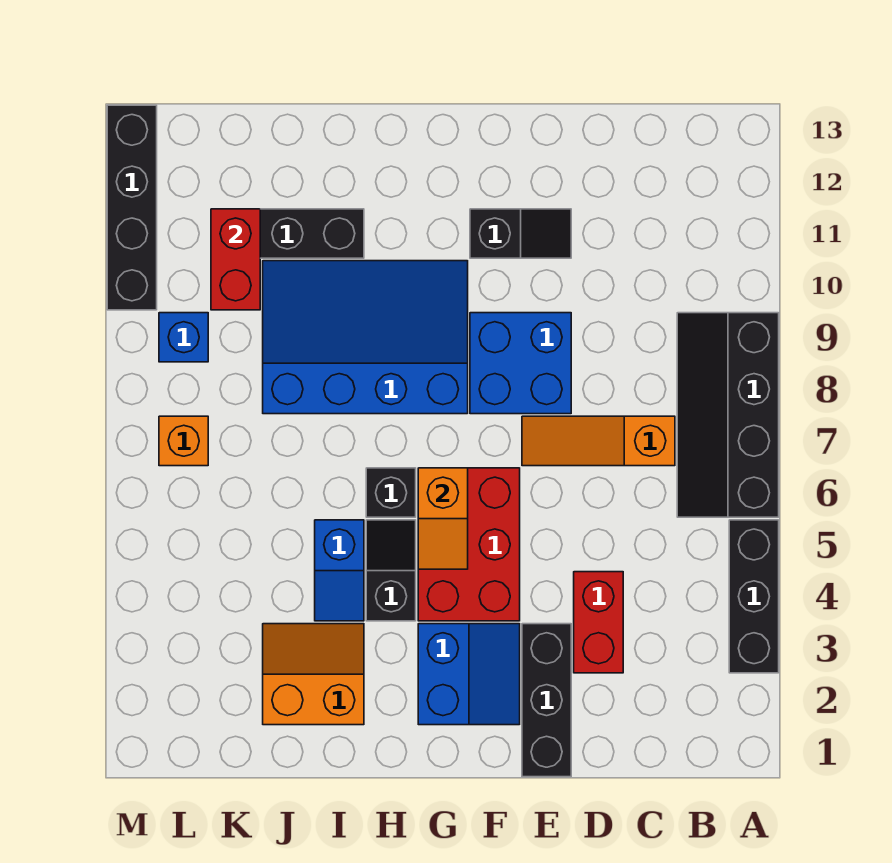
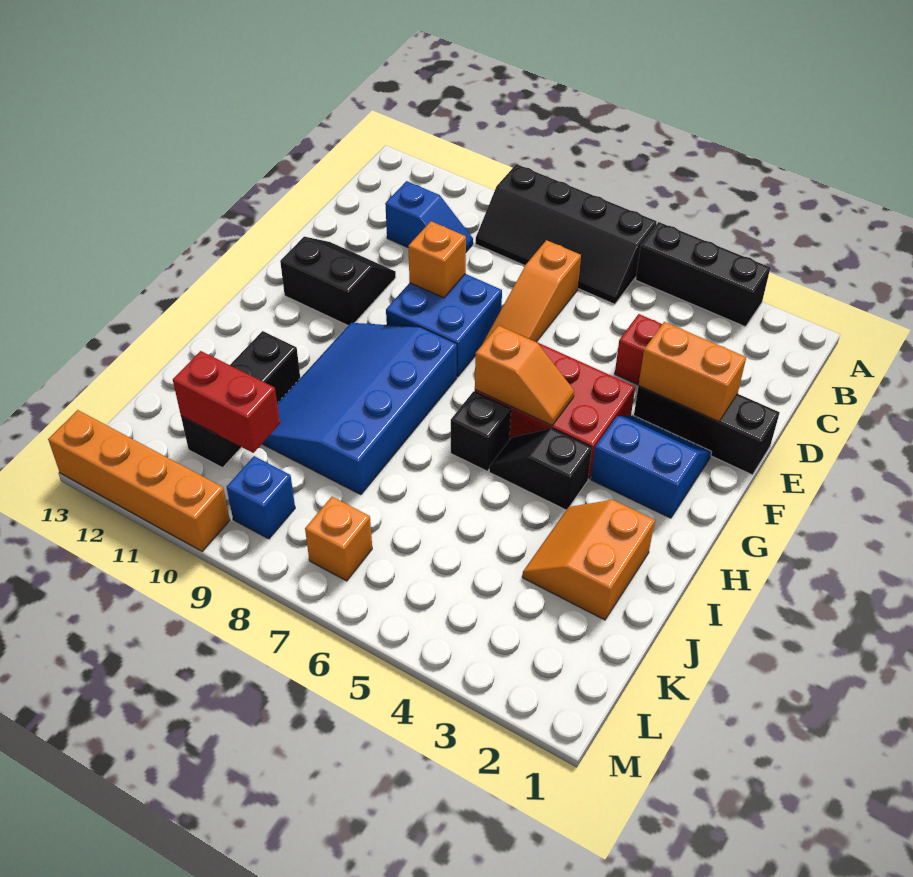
none -> orange 1x2 brick [638,322,746,422]
none -> orange 1x1 brick [408,221,466,298]
black 1x2 slope [470,209,571,258] -> black 2x2 slope [280,237,396,325]
blue 1x2 slope [315,520,364,621] -> blue 1x2 slope moved to [385,181,473,252]
black 1x4 brick [107,105,157,310] -> orange 1x4 brick [48,410,230,551]

